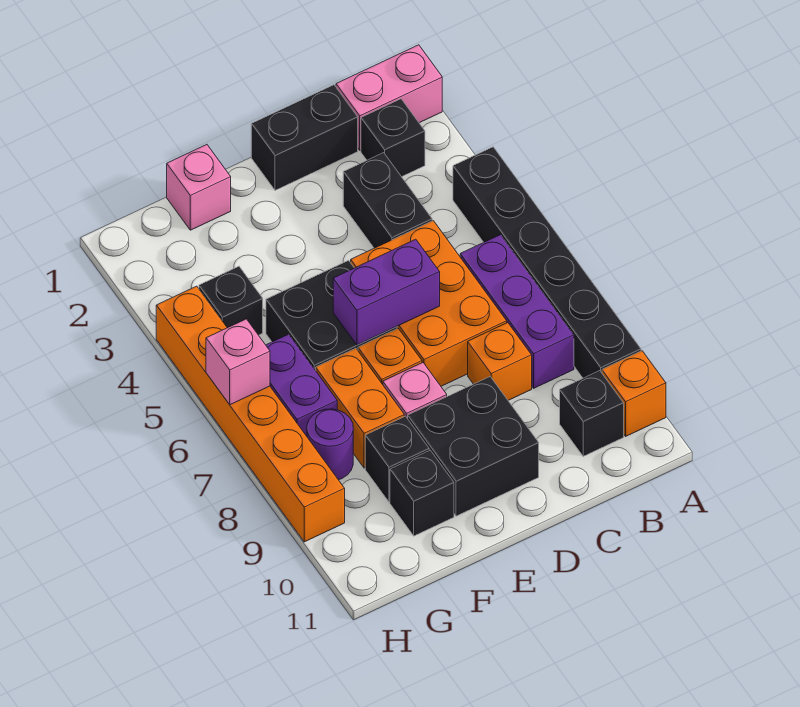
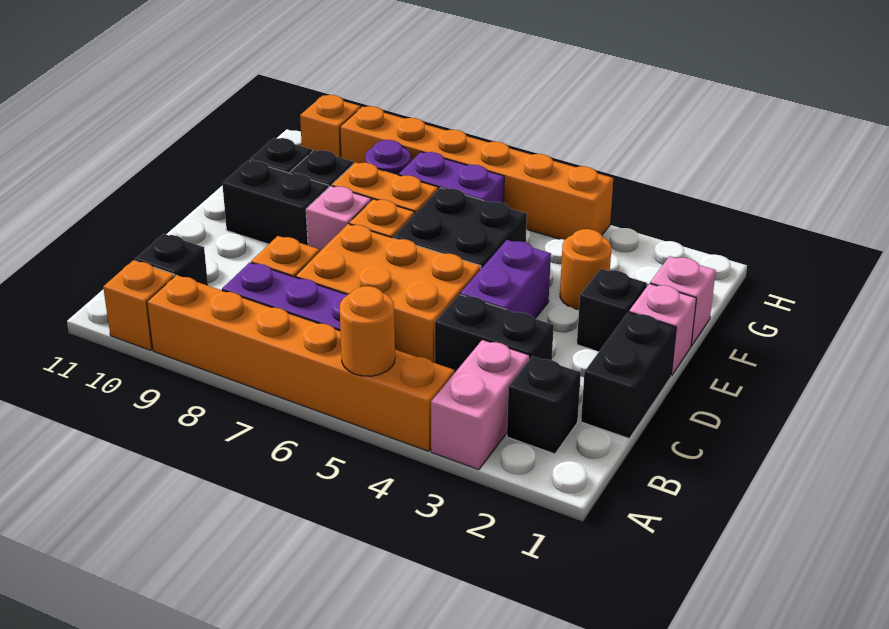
pink 1x2 brick [336,45,442,150] -> pink 1x2 brick moved to [431,340,530,470]
black 1x6 brick [453,147,641,378] -> orange 1x6 brick [147,275,454,451]
none -> orange 1x1 round brick [340,286,395,376]
purple 1x2 brick [333,239,440,345] -> purple 1x2 brick moved to [460,240,551,319]
black 2x2 brick [408,377,539,516] -> black 1x2 brick [222,161,329,245]
none -> orange 1x1 round brick [560,229,611,310]
black 1x1 brick [199,266,263,335] -> black 1x1 brick moved to [577,269,647,352]
pink 1x1 brick [206,319,270,405] -> pink 1x1 brick moved to [629,284,696,376]
none -> orange 1x1 brick [300,95,360,158]

